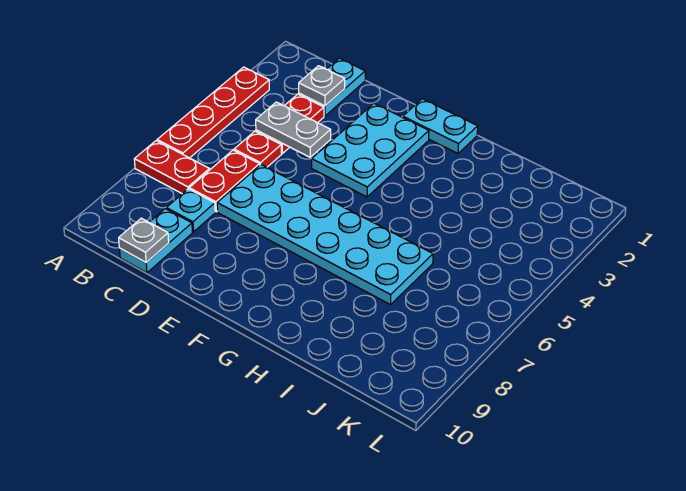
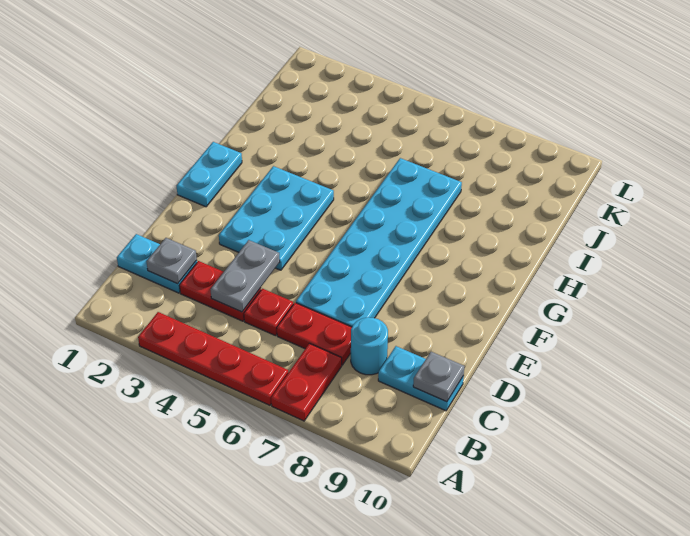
cyan 1x1 plate [166,189,215,232] -> cyan 1x1 round brick [351,317,388,375]
cyan 2x3 plate [312,104,429,197] -> cyan 2x3 plate turned to [219,166,334,270]

